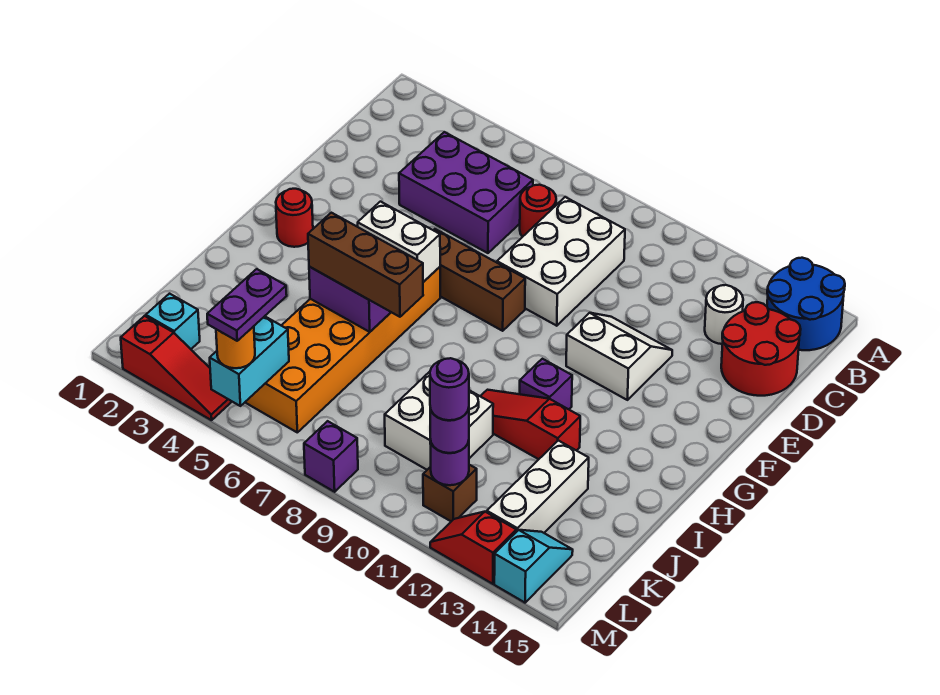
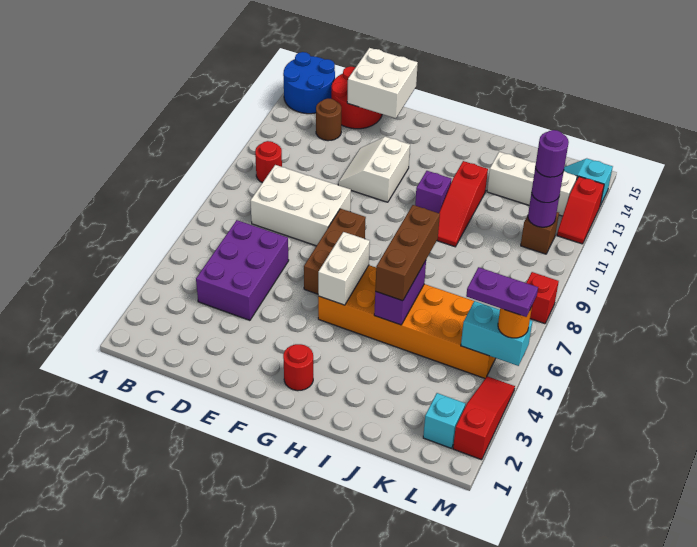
red 1x1 round brick [520,185,556,237] -> red 1x1 round brick moved to [255,141,282,183]
white 1x1 round brick [705,285,743,344] -> brown 1x1 round brick [316,99,341,141]
white 2x2 brick [385,372,493,470] -> white 2x2 brick moved to [347,48,418,118]
purple 1x1 brick [304,421,358,492] -> red 1x1 brick [526,272,559,324]

